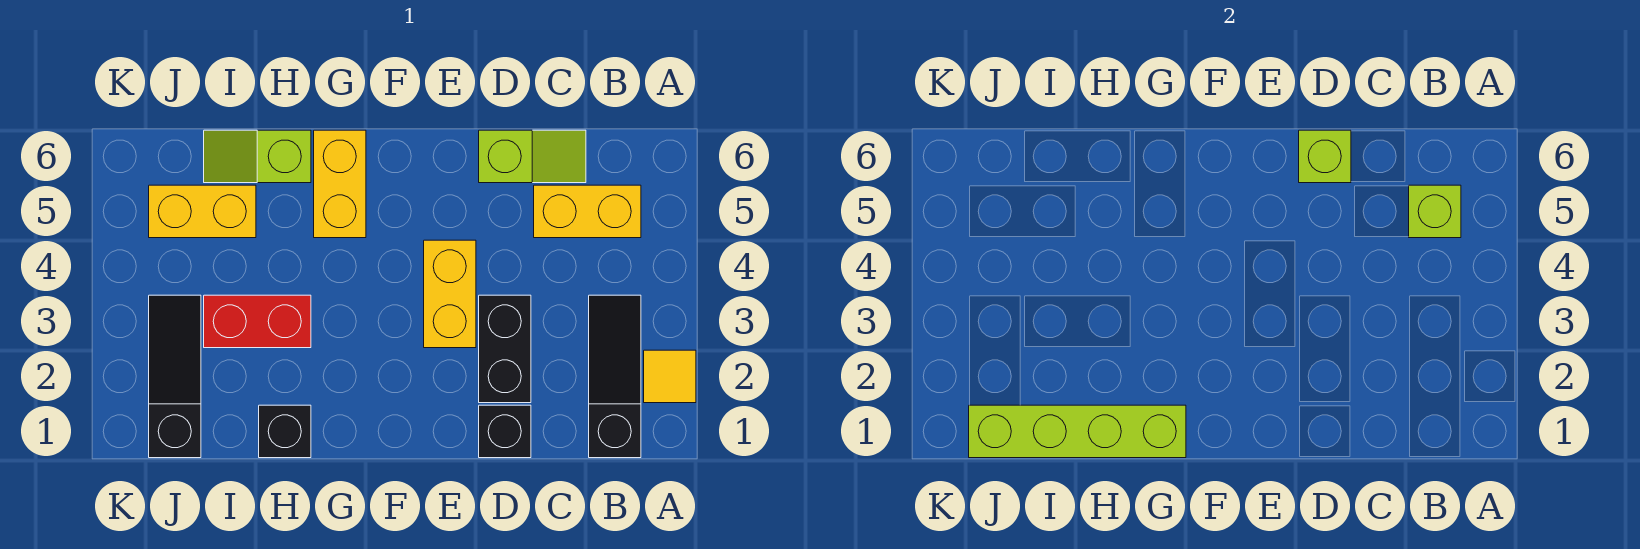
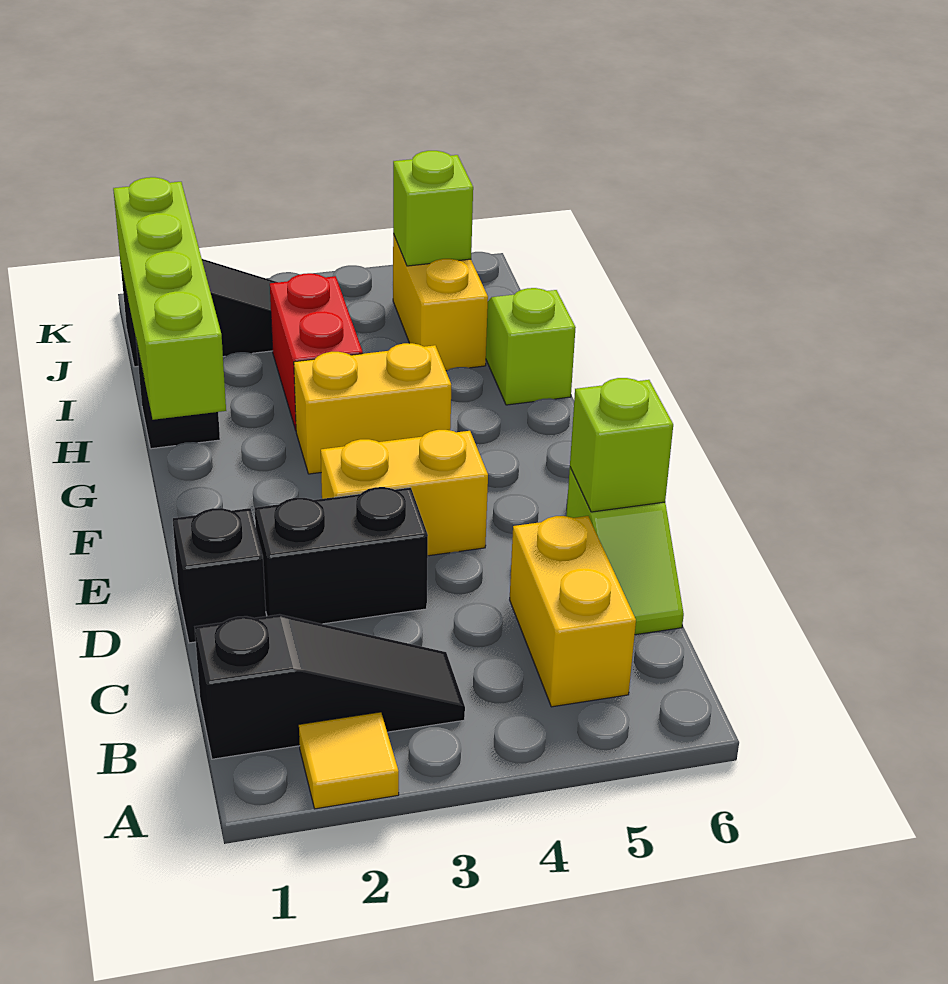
lime 1x1 brick [1409,185,1461,238] -> lime 1x1 brick moved to [393,151,473,266]
yellow 1x2 brick [314,130,366,238] -> yellow 1x2 brick moved to [294,343,451,474]

